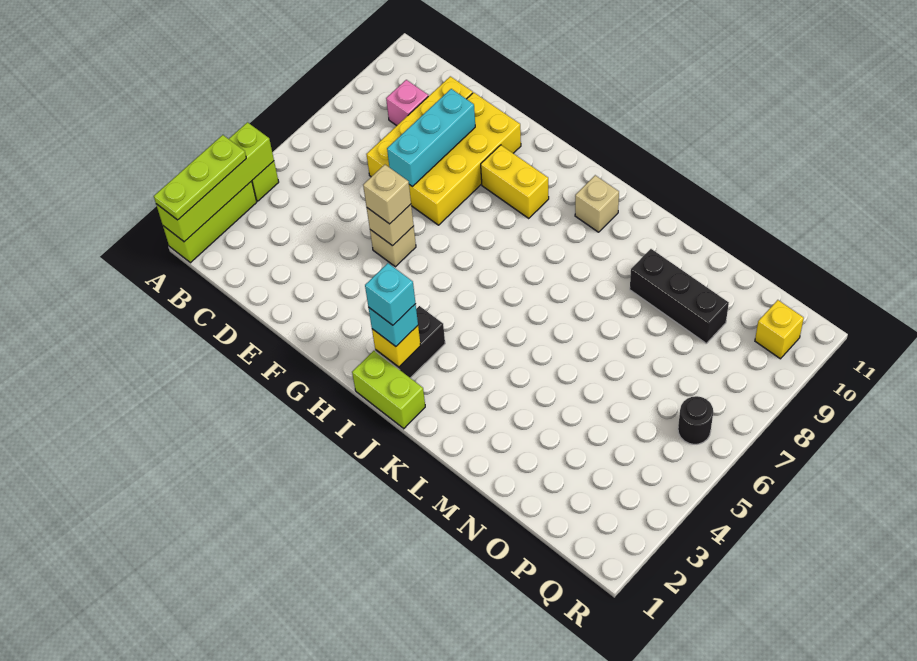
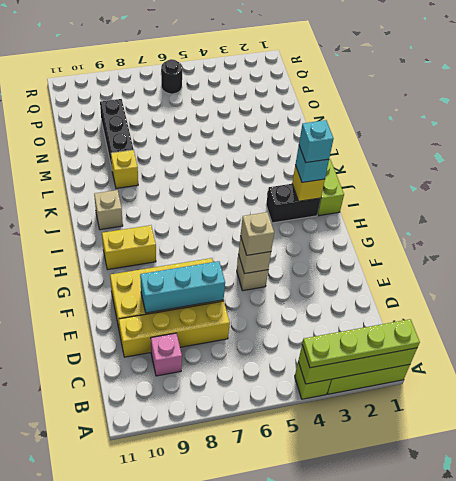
lime 1x3 plate [154,135,246,220] -> lime 1x4 plate [302,319,420,368]
yellow 1x2 brick [481,145,549,218] -> yellow 1x2 brick turned to [102,225,156,270]
yellow 1x1 brick [755,300,804,359] -> yellow 1x1 brick moved to [111,150,138,188]

